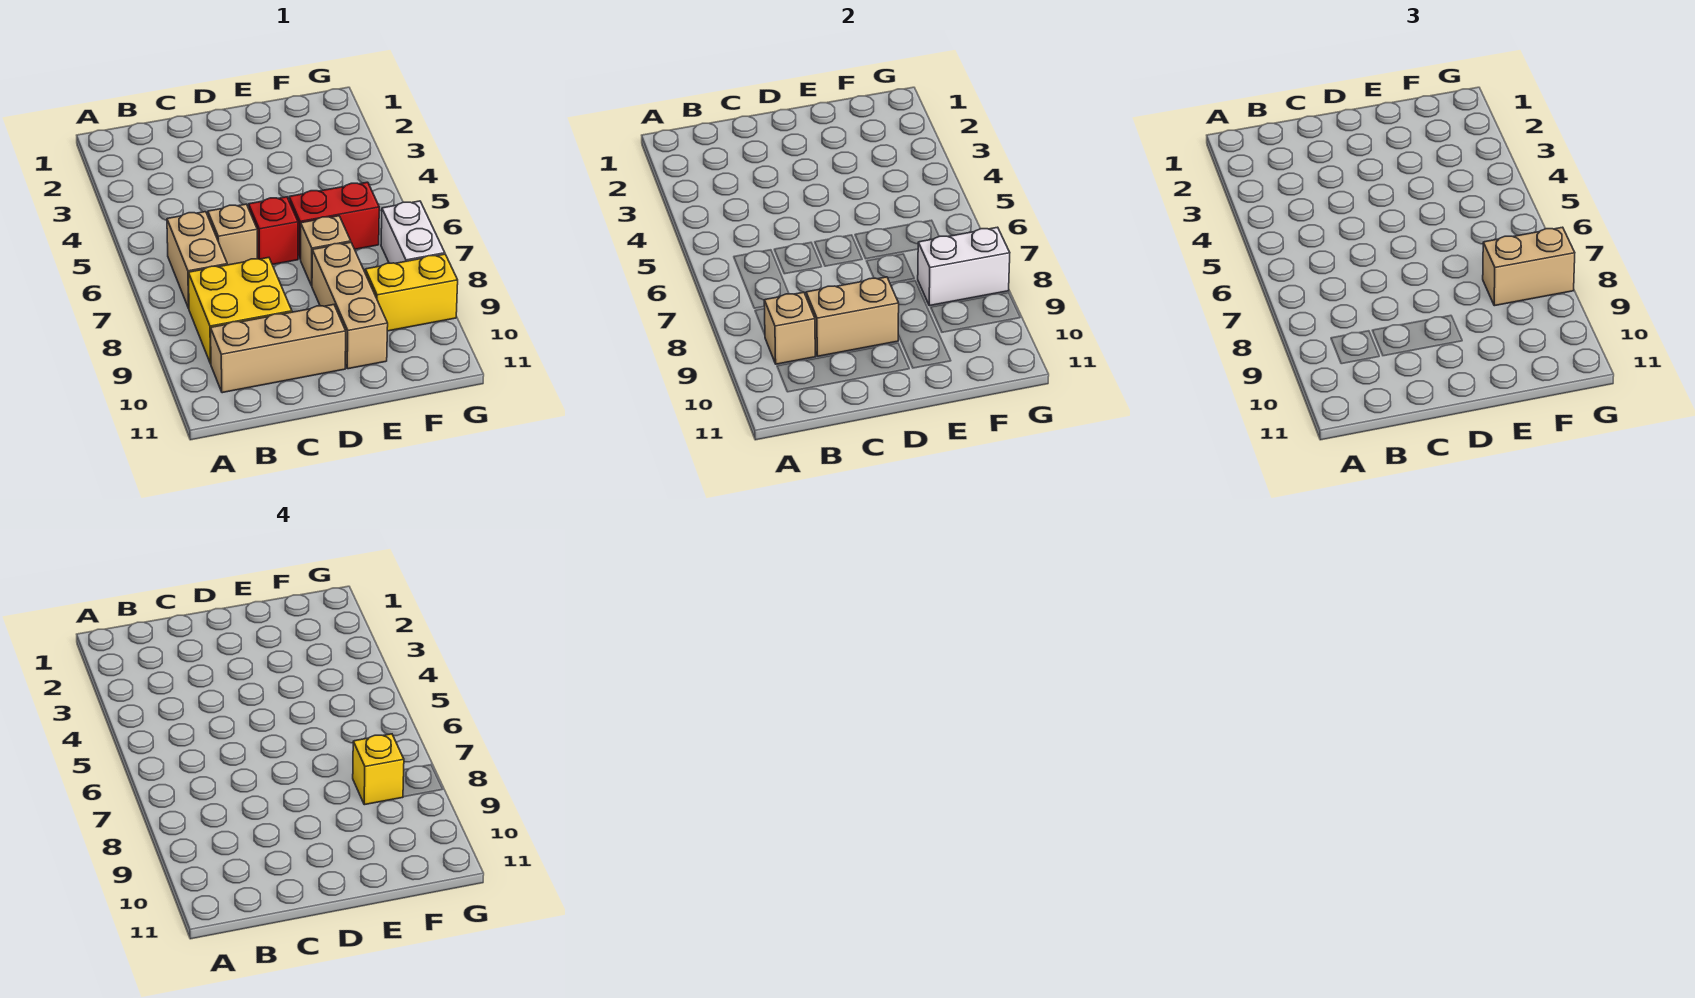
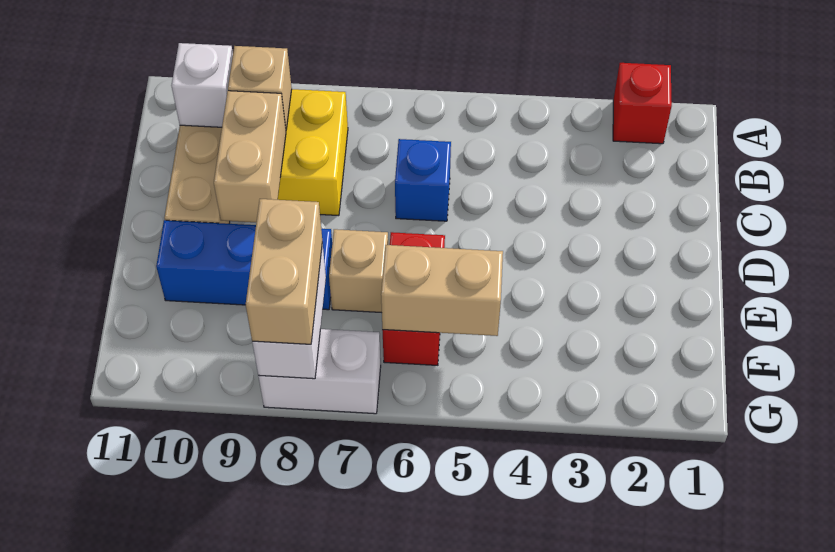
tan 1x2 brick [167,212,227,308] -> tan 1x2 brick moved to [381,245,503,336]
none -> white 1x1 brick [171,43,233,127]
tan 1x1 brick [208,204,257,265] -> blue 1x1 brick [395,139,451,221]
red 1x1 brick [249,197,298,265] -> red 1x1 brick moved to [613,63,672,144]
tan 1x3 brick [312,242,388,369] -> blue 1x3 brick [156,220,332,310]
yellow 1x1 brick [353,734,404,805] -> none
yellow 1x2 brick [365,254,458,331] -> none

